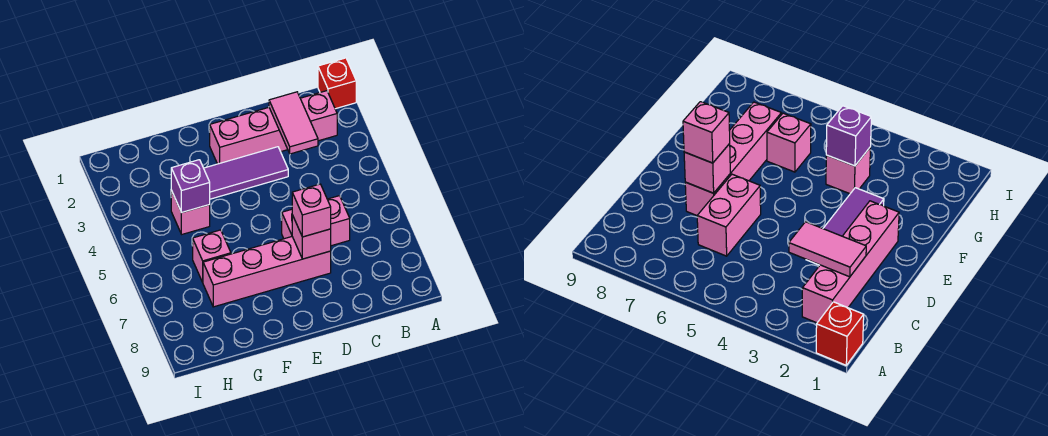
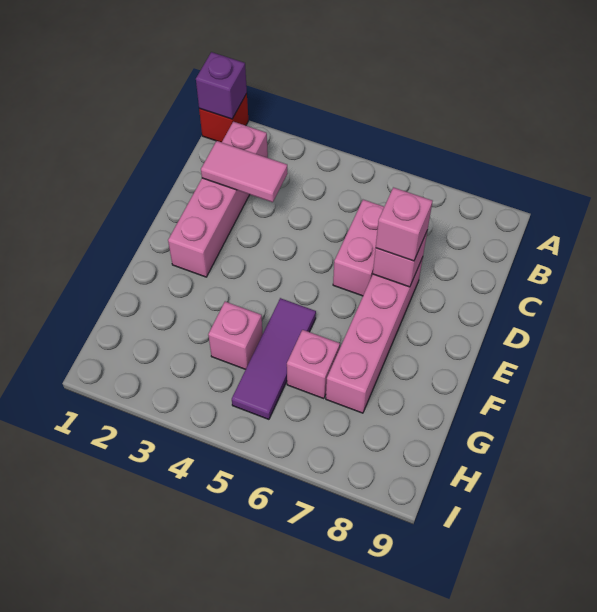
purple 1x3 tile [204,147,288,199] -> purple 1x3 tile moved to [232,298,316,419]
purple 1x1 brick [171,160,210,213] -> purple 1x1 brick moved to [196,52,247,119]

